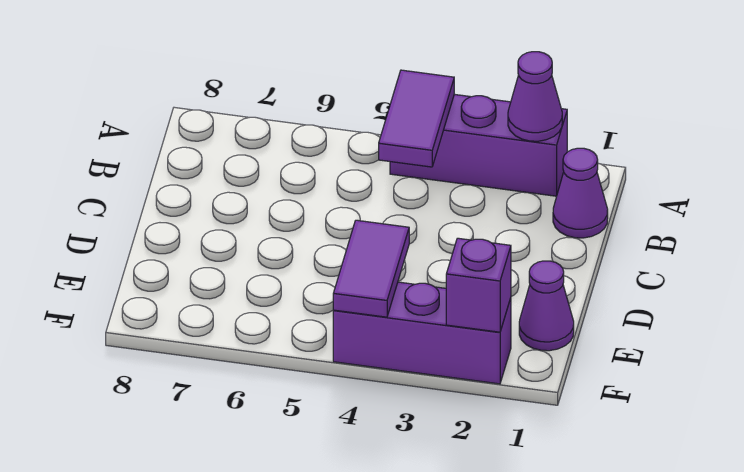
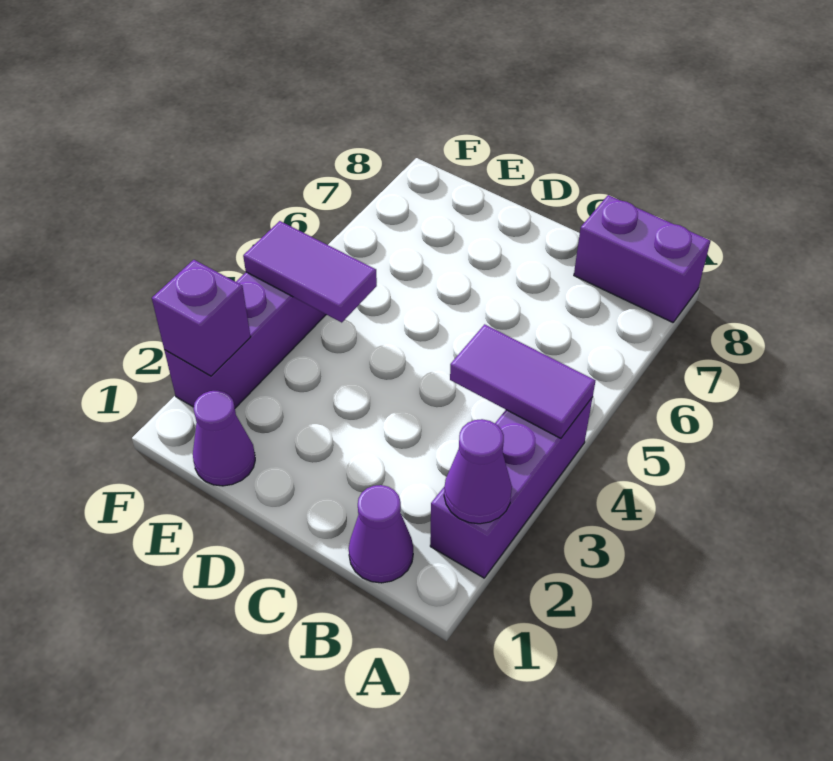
none -> purple 1x2 brick [574,195,710,322]

